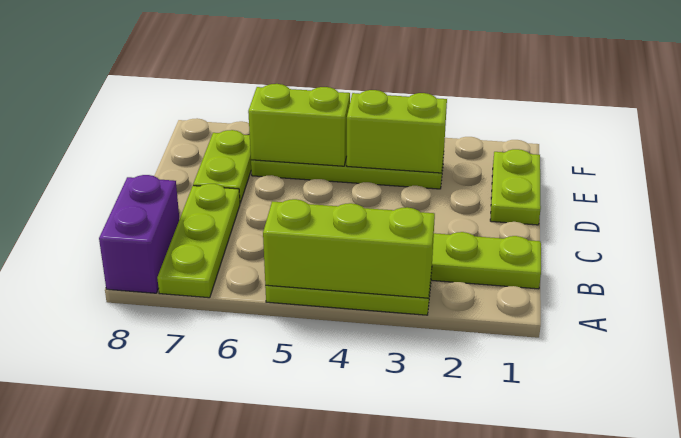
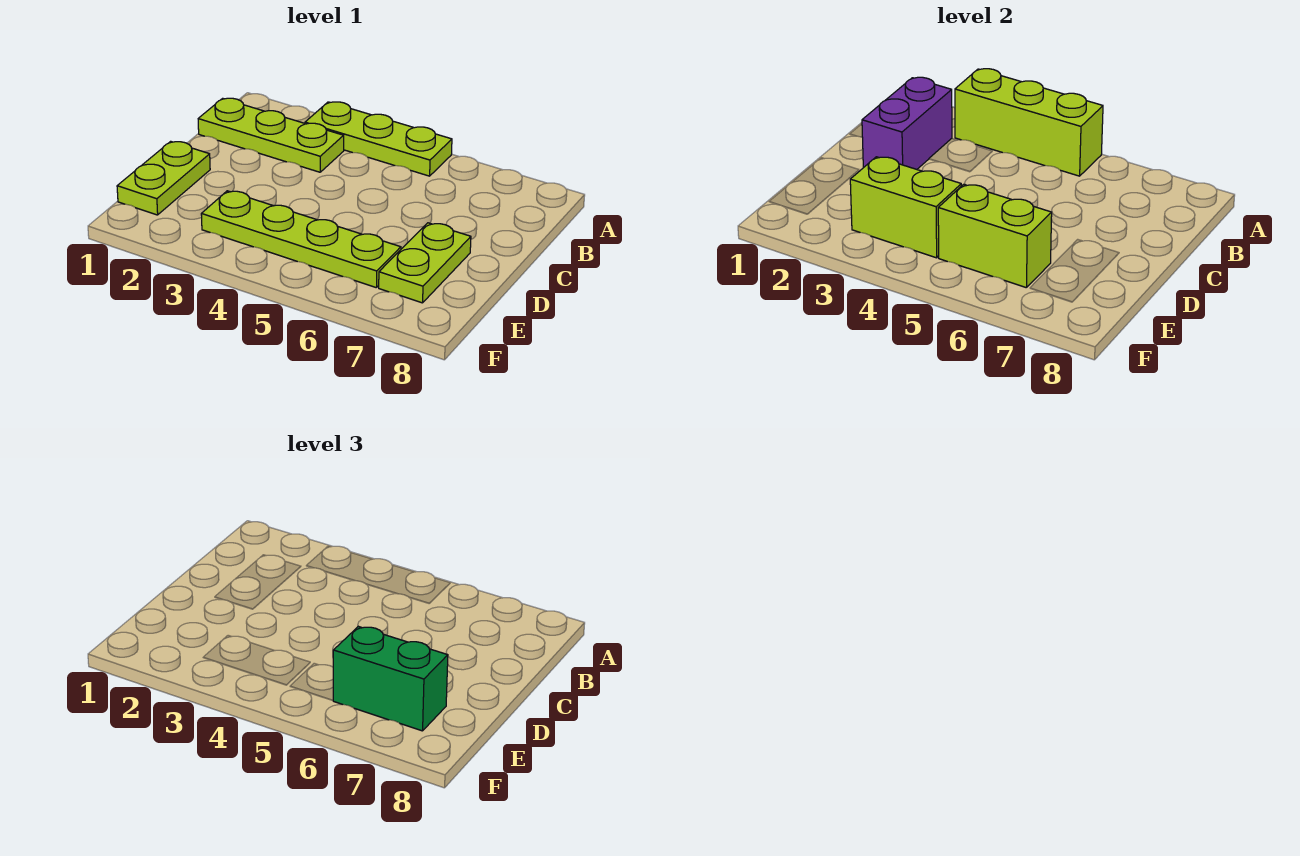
lime 1x3 plate [157,184,240,298] -> none
purple 1x2 brick [99,175,179,293] -> purple 1x2 brick moved to [862,77,952,169]
none -> green 1x2 brick [333,626,448,731]

